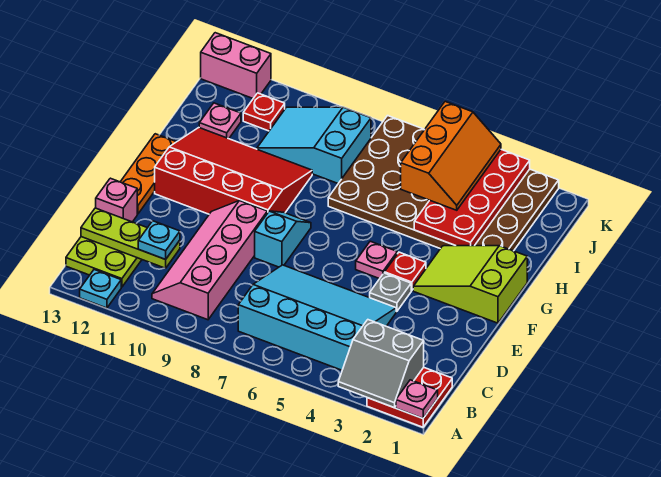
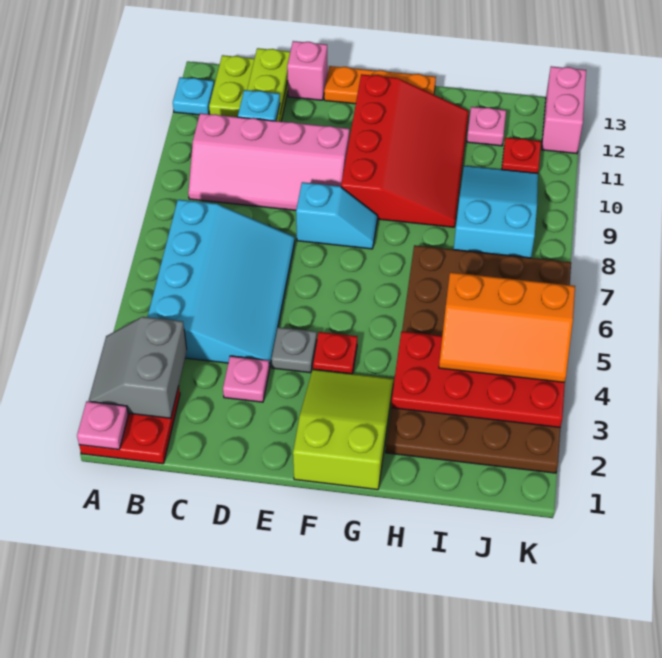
pink 2x4 slope [152,201,267,320] -> pink 2x4 slope turned to [188,113,349,210]
pink 1x1 plate [356,241,397,279] -> pink 1x1 plate moved to [223,356,270,402]

